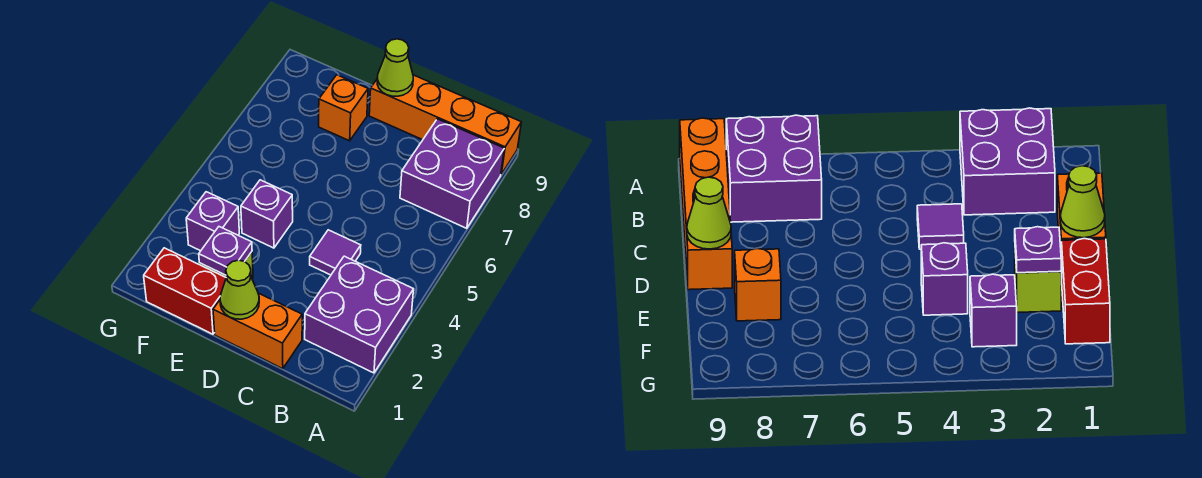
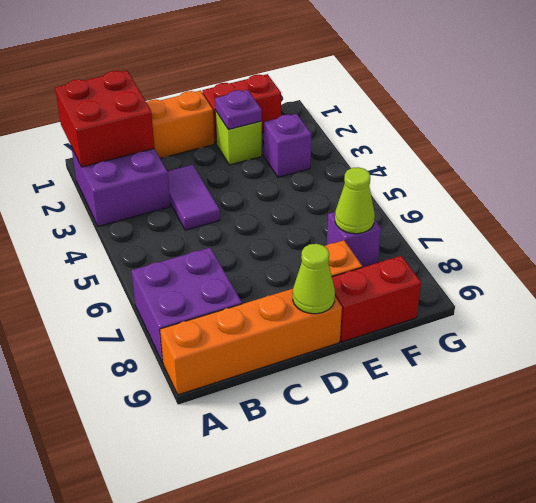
none -> red 2x2 brick [55,71,155,167]
purple 1x1 tile [310,230,361,275] -> purple 1x2 tile [167,165,220,230]
lime 1x1 cone [220,260,259,319] -> lime 1x1 cone moved to [335,167,375,234]
purple 1x1 brick [241,180,293,248] -> purple 1x1 brick moved to [327,212,381,267]
none -> red 1x2 brick [332,256,421,342]

